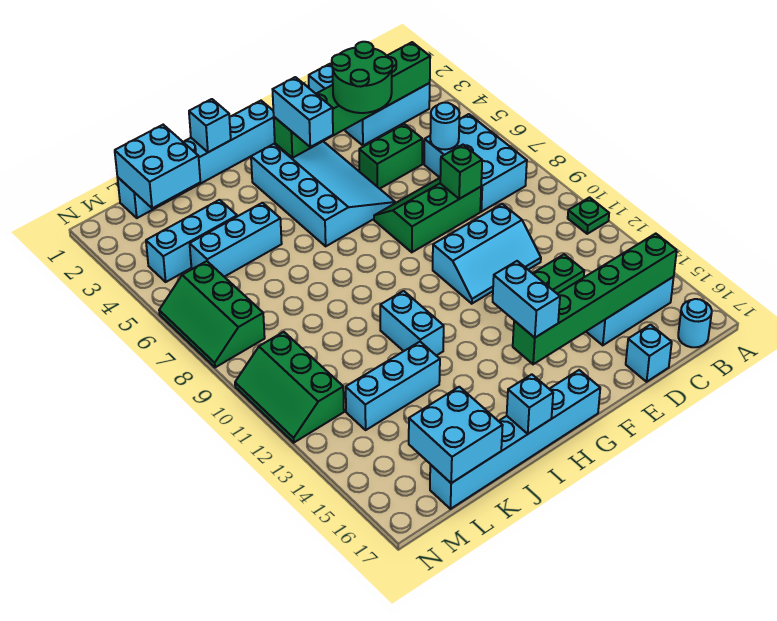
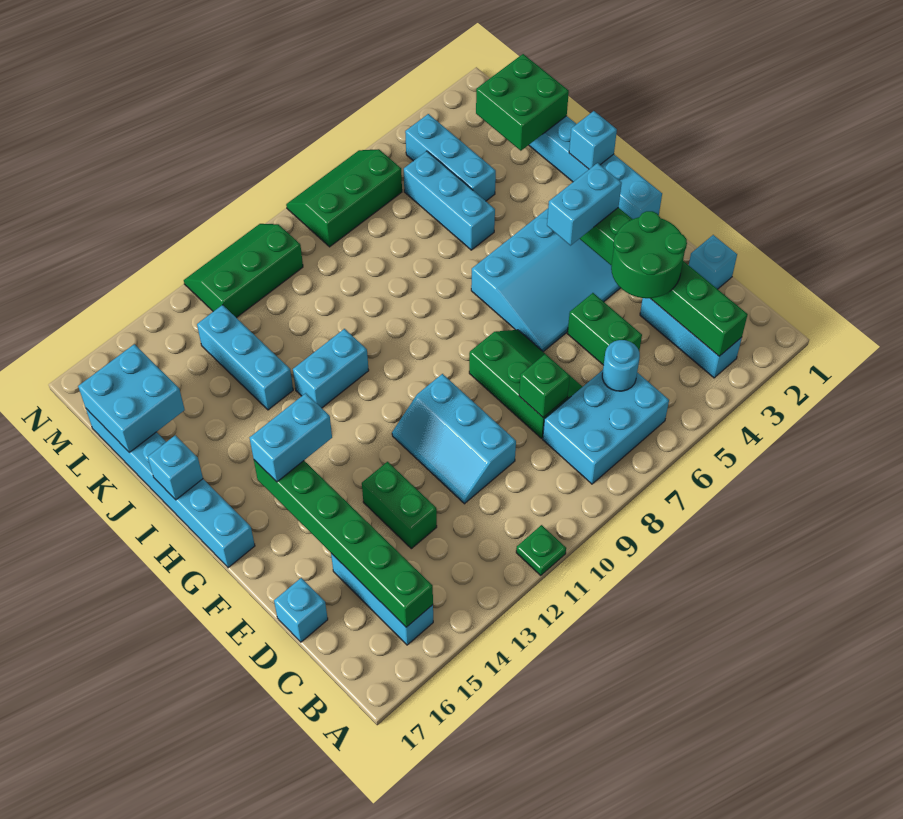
cyan 1x1 round brick [678,299,712,347] -> none
cyan 2x2 brick [115,125,200,208] -> green 2x2 brick [476,54,569,151]

